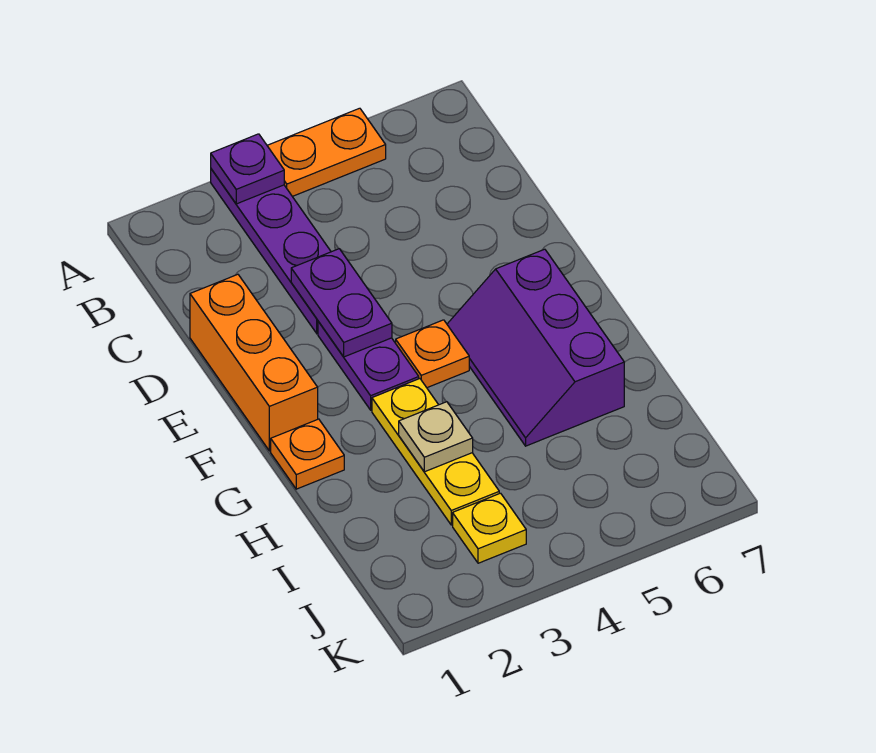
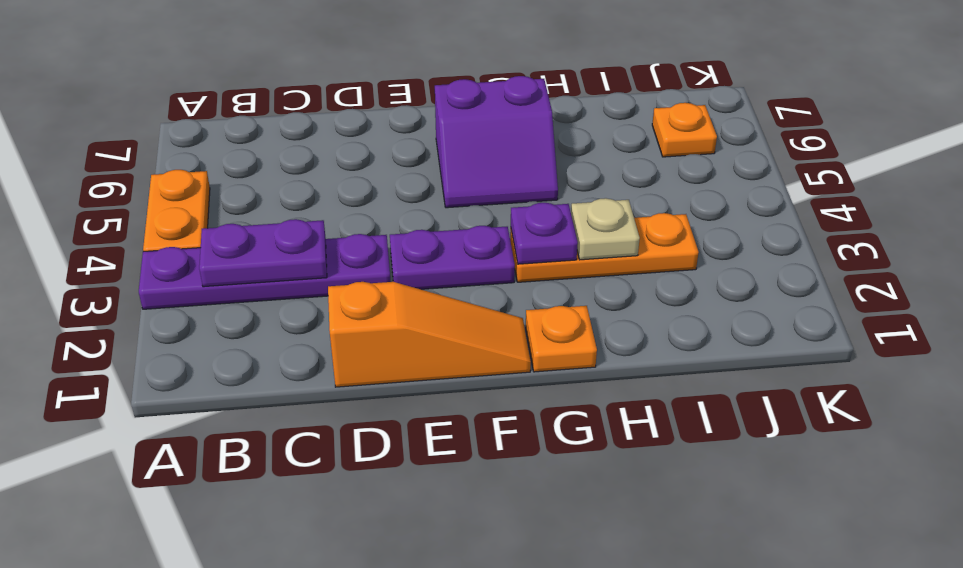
purple 1x1 plate [211,134,284,204] -> purple 1x1 plate moved to [511,203,578,264]
orange 1x3 brick [190,274,318,451] -> orange 1x3 slope [328,282,531,387]
purple 1x2 plate [291,249,392,357] -> purple 1x2 plate moved to [199,219,327,287]
orange 1x1 plate [396,320,469,388] -> orange 1x1 plate moved to [652,103,717,157]
purple 2x3 slope [447,249,624,446] -> purple 2x2 slope [435,76,558,208]
yellow 1x3 plate [372,379,499,525] -> orange 1x3 plate [510,213,699,282]
yellow 1x1 plate [453,493,526,563] -> none

